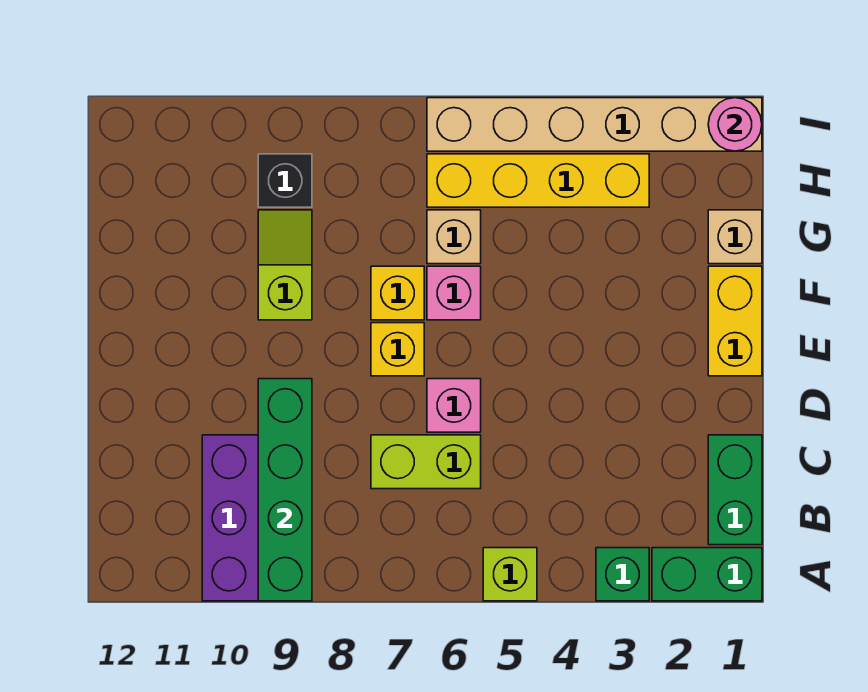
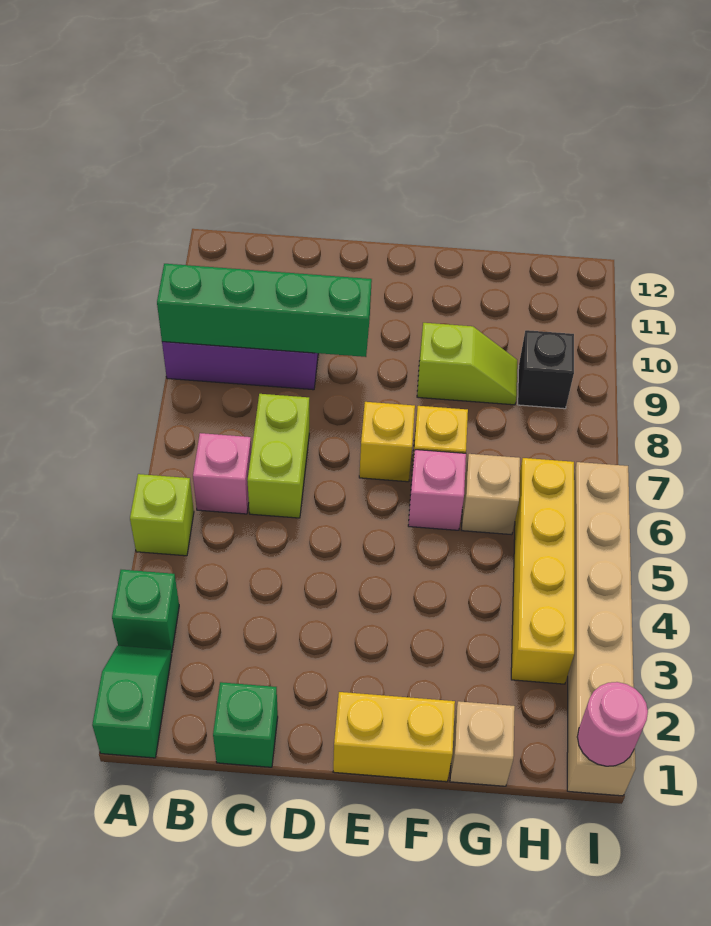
green 1x2 brick [652,548,762,601] -> green 1x2 slope [92,646,172,758]
green 1x2 brick [708,435,762,545] -> green 1x1 brick [213,682,278,767]
pink 1x1 brick [427,379,481,432] -> pink 1x1 brick moved to [193,433,251,514]

